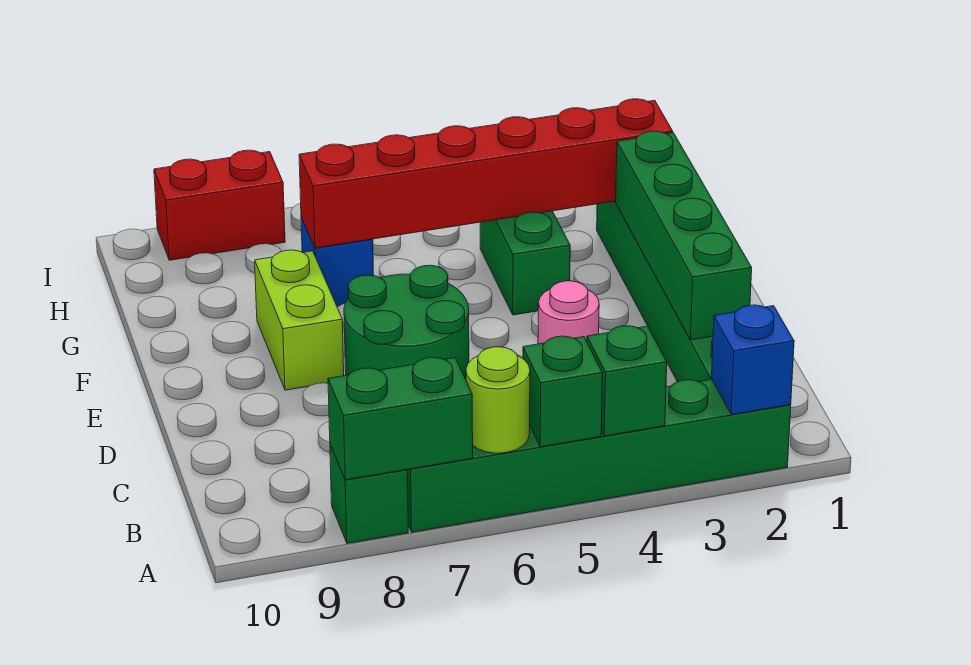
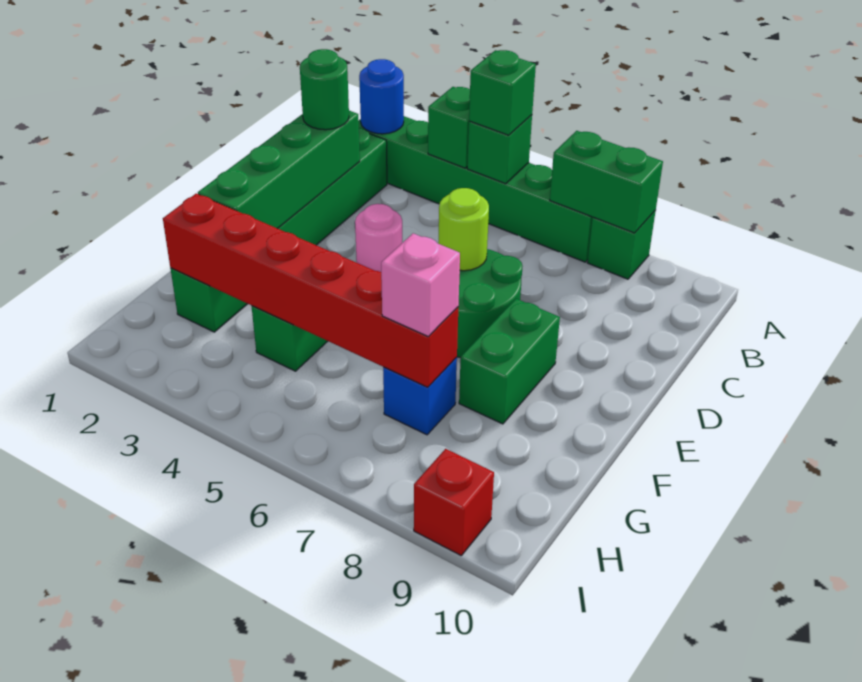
blue 1x1 brick [712,305,794,415] -> blue 1x1 round brick [359,59,404,134]
none -> green 1x1 brick [469,50,536,135]
lime 1x1 round brick [466,347,530,453] -> lime 1x1 round brick moved to [438,188,489,271]
none -> green 1x1 round brick [300,49,349,130]
lime 1x2 brick [255,250,344,390] -> green 1x2 brick [459,299,560,424]
none -> pink 1x1 brick [381,233,460,337]
red 1x2 brick [154,150,285,260] -> red 1x1 brick [414,449,494,555]

